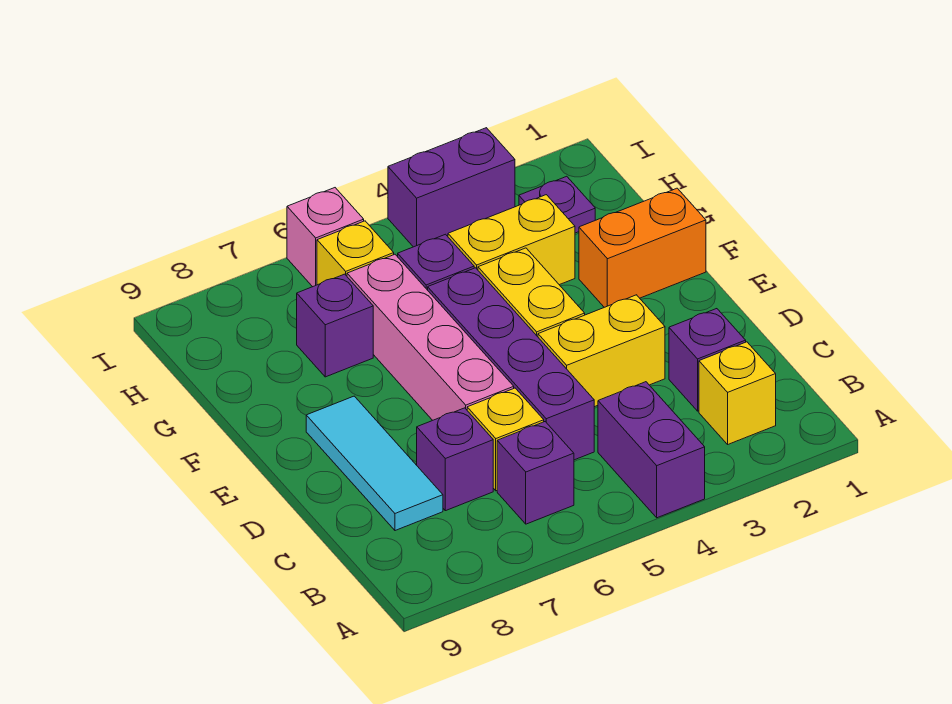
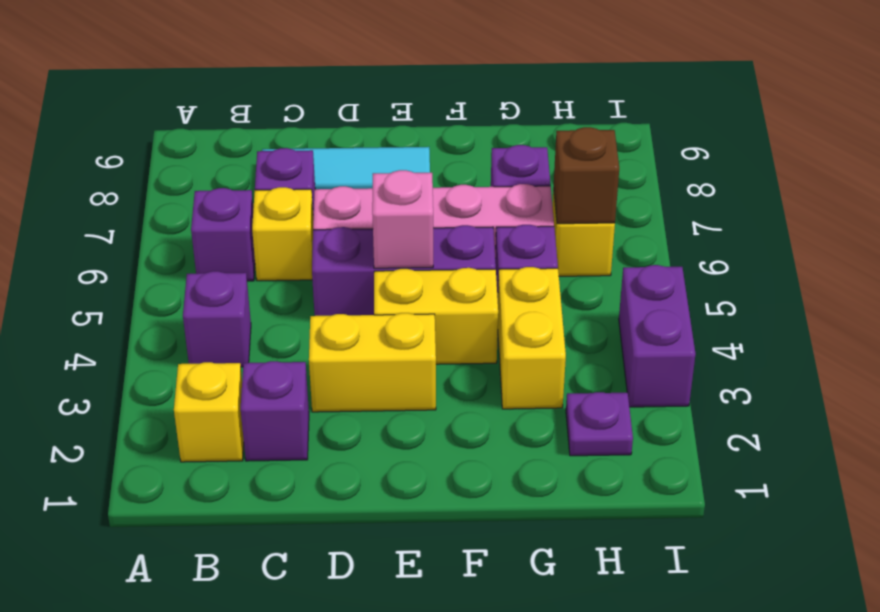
purple 1x2 brick [598,382,705,518] -> purple 1x1 brick [183,271,251,367]
purple 1x4 brick [428,268,594,460] -> purple 1x3 brick [312,225,496,316]
yellow 1x2 brick [538,295,665,407] -> yellow 1x2 brick turned to [309,313,436,412]
orange 1x2 brick [579,188,706,307] -> none
none -> brown 1x1 brick [554,127,619,224]
pink 1x1 brick [287,188,364,287] -> pink 1x1 brick moved to [372,170,433,268]

